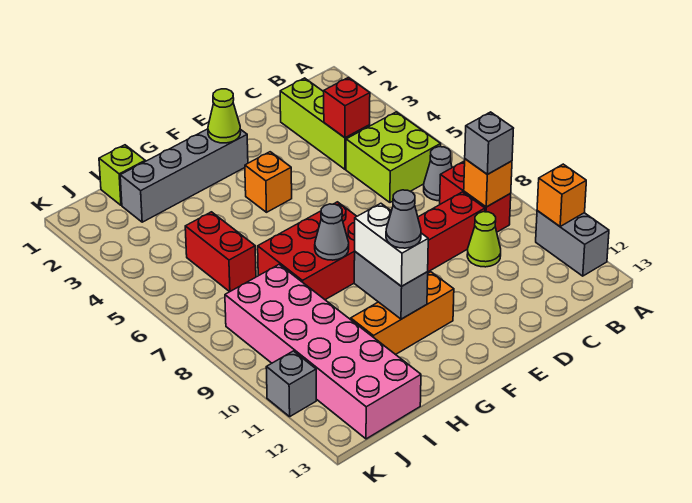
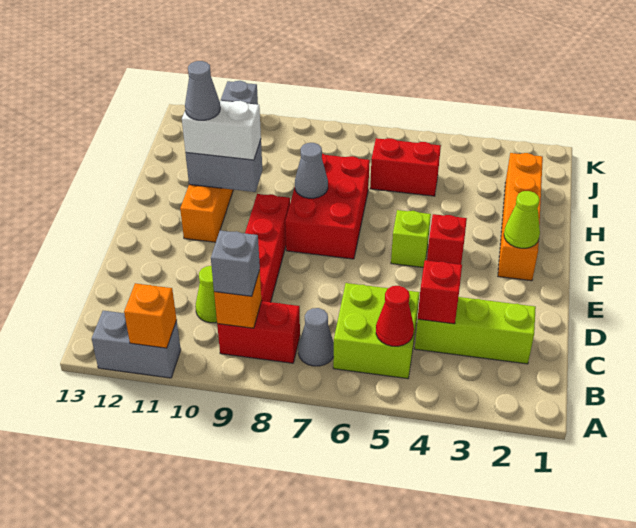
none -> red 1x1 cone [376,286,414,346]
grey 1x4 brick [120,129,248,222] -> orange 1x4 brick [498,153,543,281]
orange 1x1 brick [245,152,292,212] -> red 1x1 brick [427,214,467,265]
lime 1x1 brick [99,145,145,205] -> lime 1x1 brick moved to [391,210,431,267]
pink 2x6 brick [225,265,421,439] -> none

